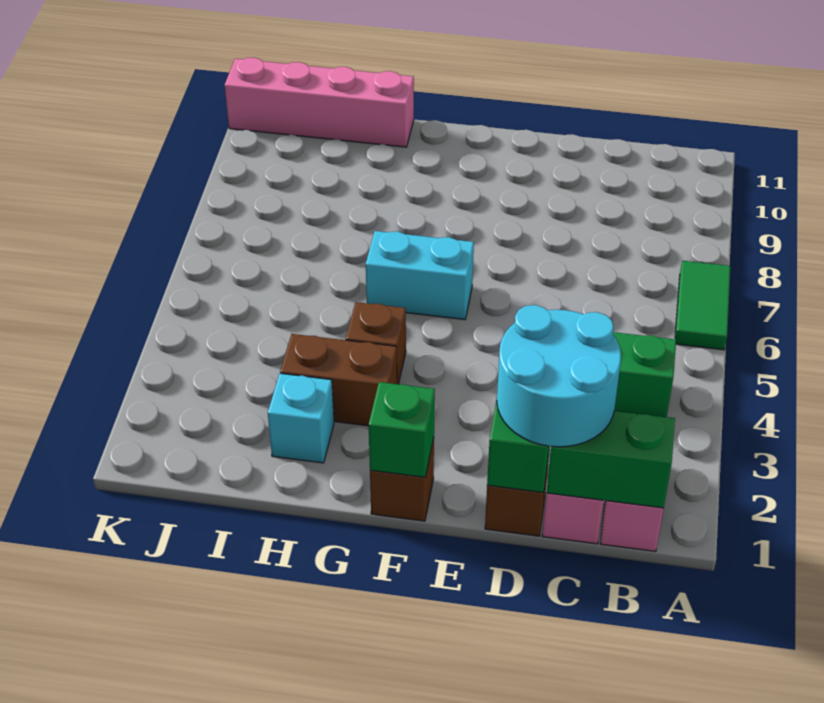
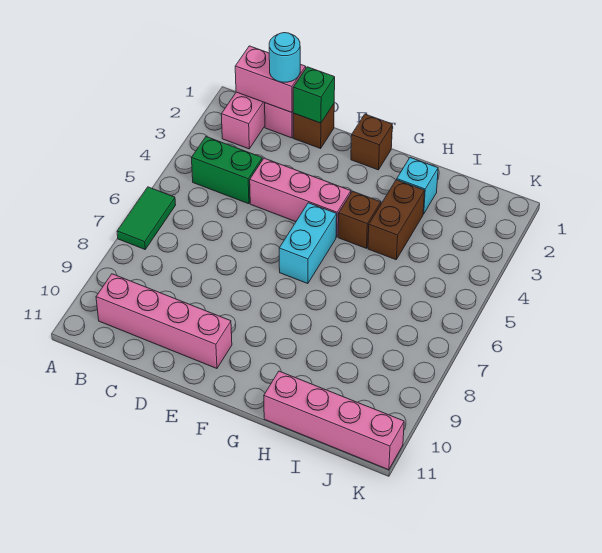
green 1x2 brick [546,411,675,508] -> pink 1x2 brick [235,46,306,112]
none -> pink 1x4 brick [96,274,232,368]
cyan 2x2 round brick [497,305,621,447] -> cyan 1x1 round brick [269,33,300,82]
none -> pink 1x3 brick [250,158,351,237]
green 1x1 brick [369,382,435,477] -> none
cyan 1x2 brick [366,231,474,320] -> cyan 1x2 brick turned to [279,203,337,284]
brown 1x2 brick [280,334,397,426] -> brown 1x2 brick turned to [368,180,425,260]

